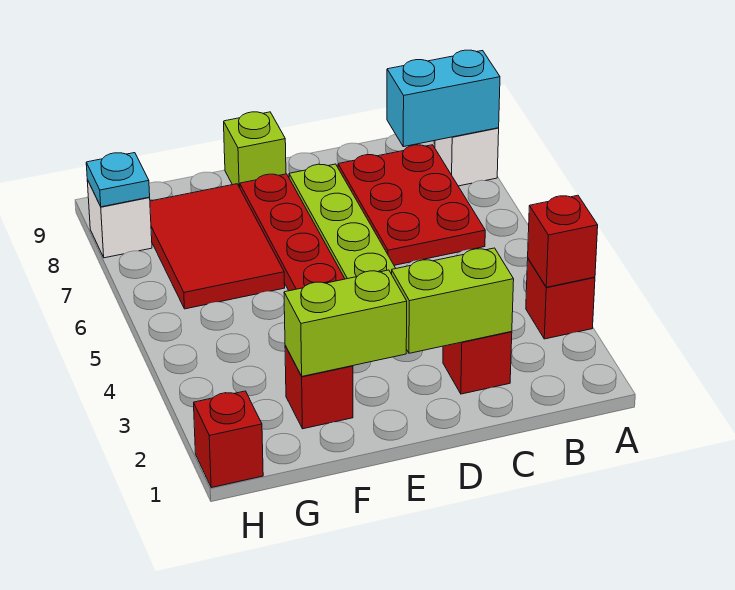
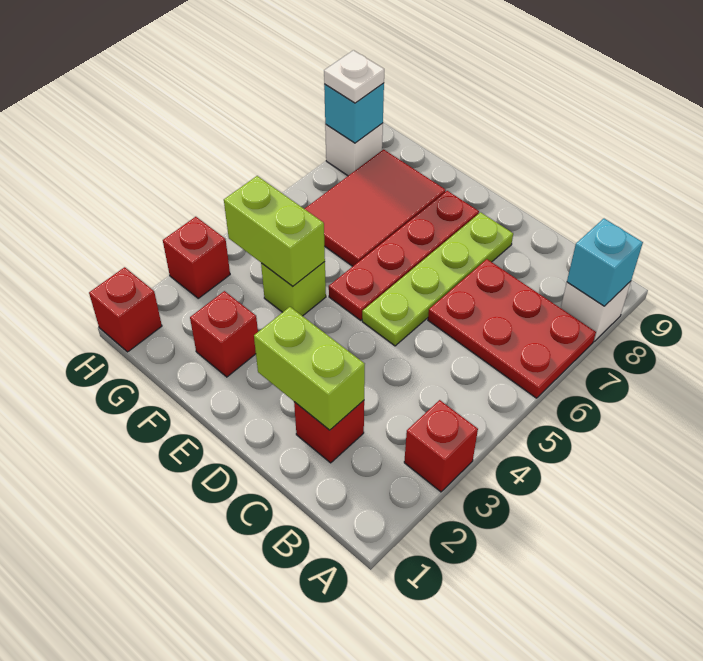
red 1x1 brick [528,195,598,287] -> red 1x1 brick moved to [163,217,230,298]
cyan 1x2 brick [387,50,500,147] -> cyan 1x1 brick [567,219,643,306]
red 2x3 plate [338,145,485,265] -> red 2x3 plate turned to [428,259,596,398]
lime 1x2 brick [284,270,407,376] -> lime 1x2 brick moved to [224,176,325,286]
lime 1x1 brick [224,112,286,188] -> lime 1x1 brick moved to [261,262,326,316]
cyan 1x1 plate [86,153,150,207] -> cyan 1x1 brick [324,83,384,143]
none -> white 1x1 plate [324,50,384,103]

